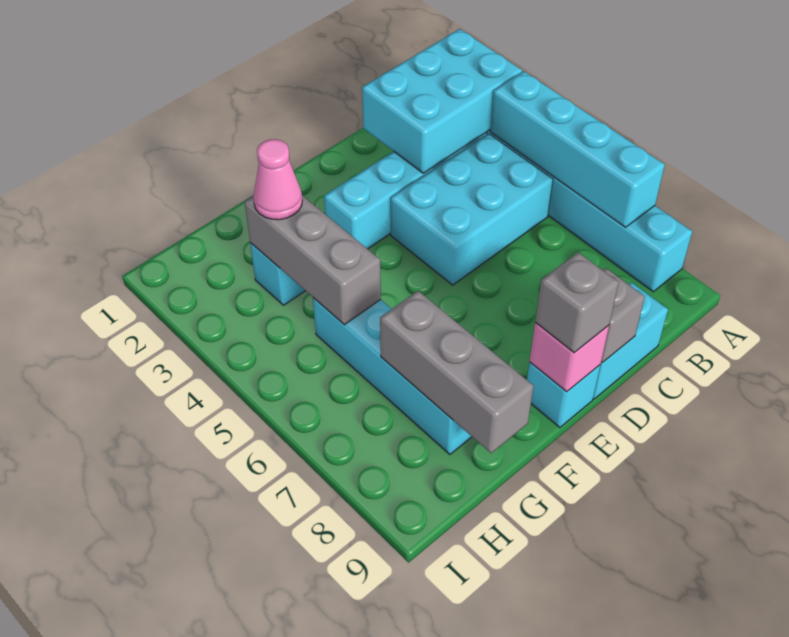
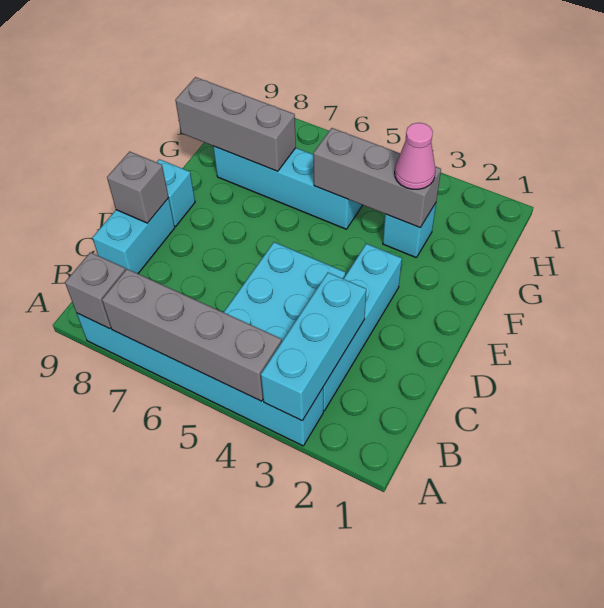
cyan 2x3 brick [362,29,522,173] -> cyan 1x3 brick [261,273,366,421]
cyan 1x4 brick [490,72,665,227] -> grey 1x4 brick [102,269,282,401]
pink 1x1 brick [530,322,609,392] -> none
grey 1x1 brick [535,252,619,353] -> grey 1x1 brick moved to [65,252,125,329]

